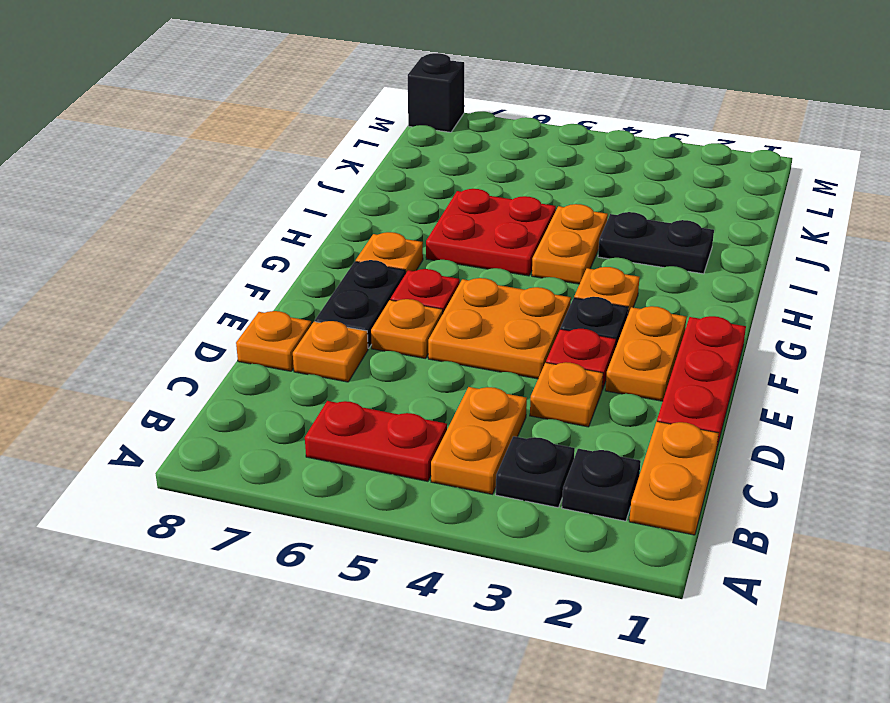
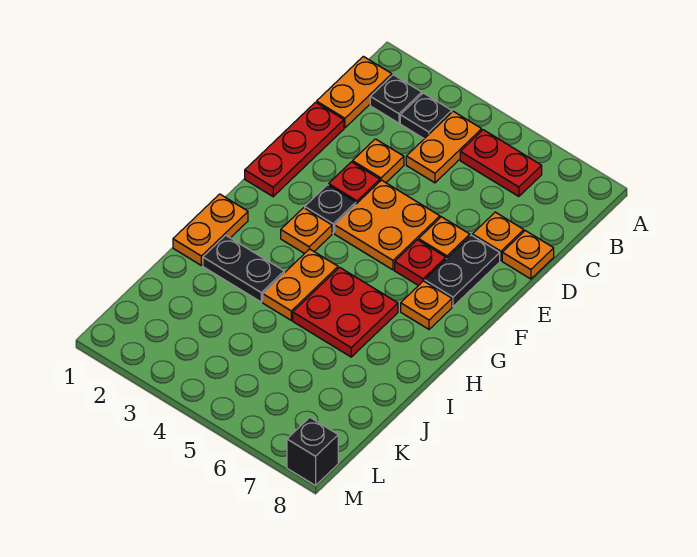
orange 1x2 plate [605,306,686,401] -> orange 1x2 plate moved to [173,194,248,265]

